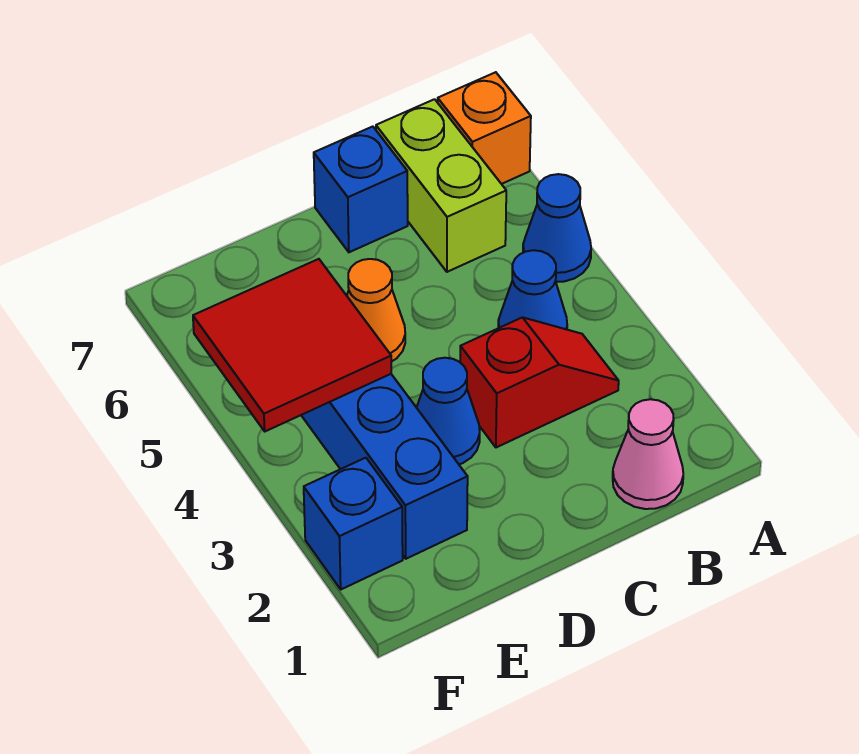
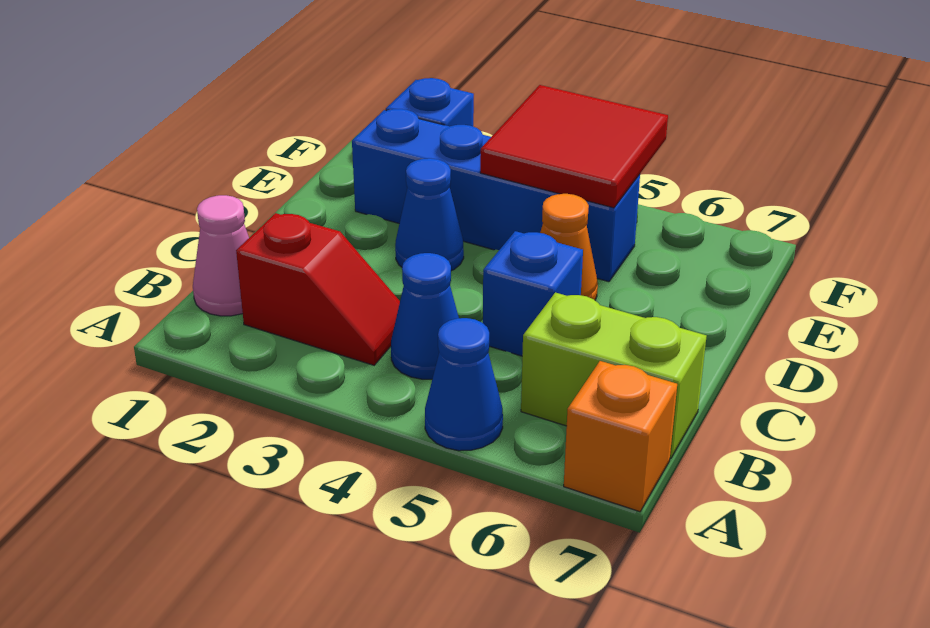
red 1x2 slope [460,317,619,447] -> red 1x2 slope turned to [236,213,400,365]
blue 1x1 brick [314,127,408,252] -> blue 1x1 brick moved to [483,231,583,356]

